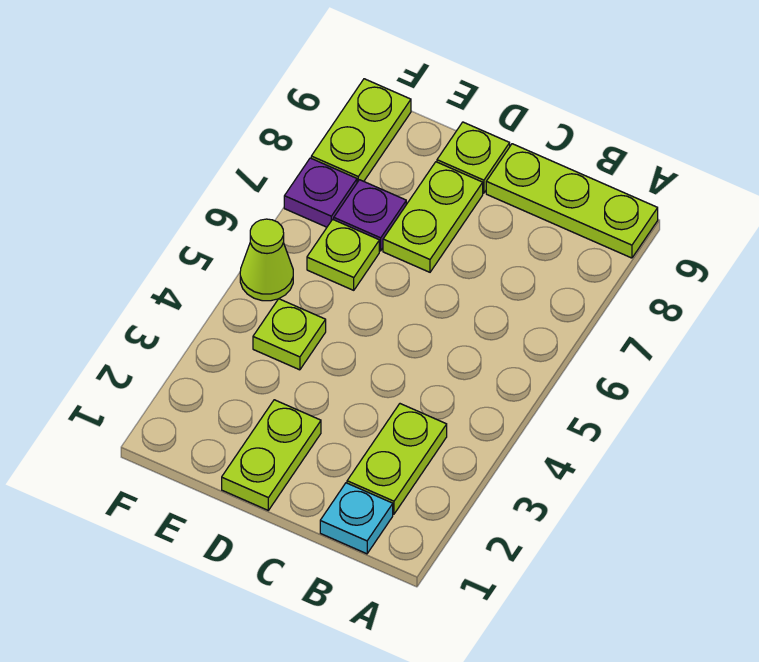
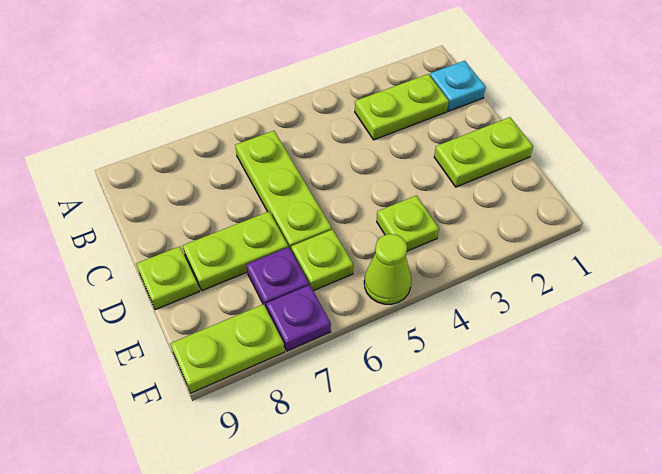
lime 1x3 plate [486,144,658,258] -> lime 1x3 plate moved to [235,131,332,249]

